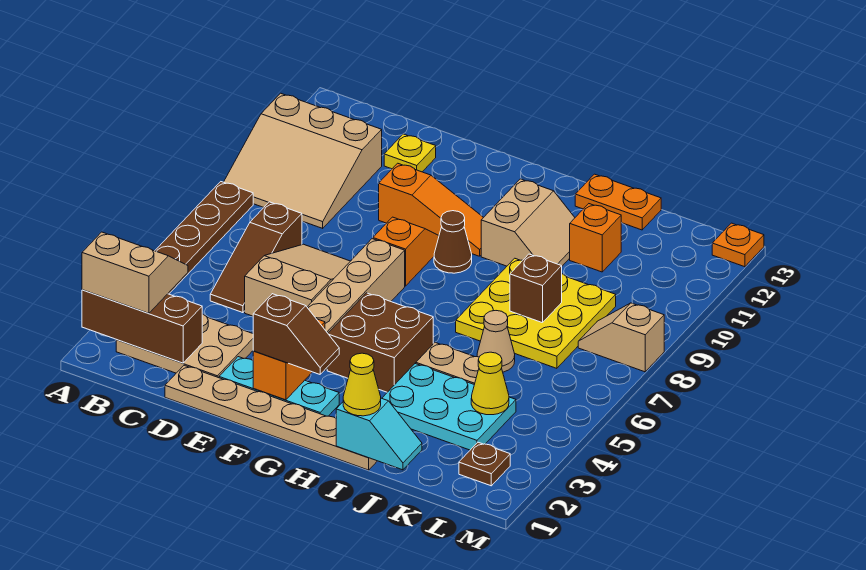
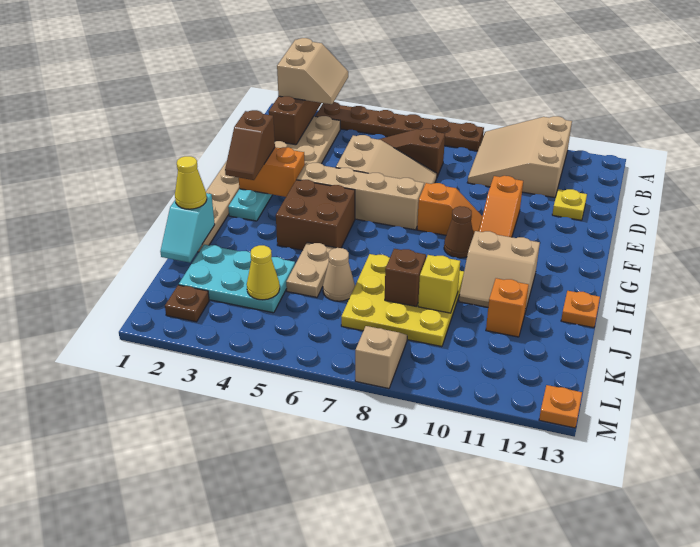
cyan 2x3 plate [382,364,516,450] -> cyan 2x3 plate turned to [179,245,295,313]
orange 1x2 plate [575,174,661,230] -> orange 1x1 plate [561,291,600,328]
none -> yellow 1x1 brick [418,255,460,313]

